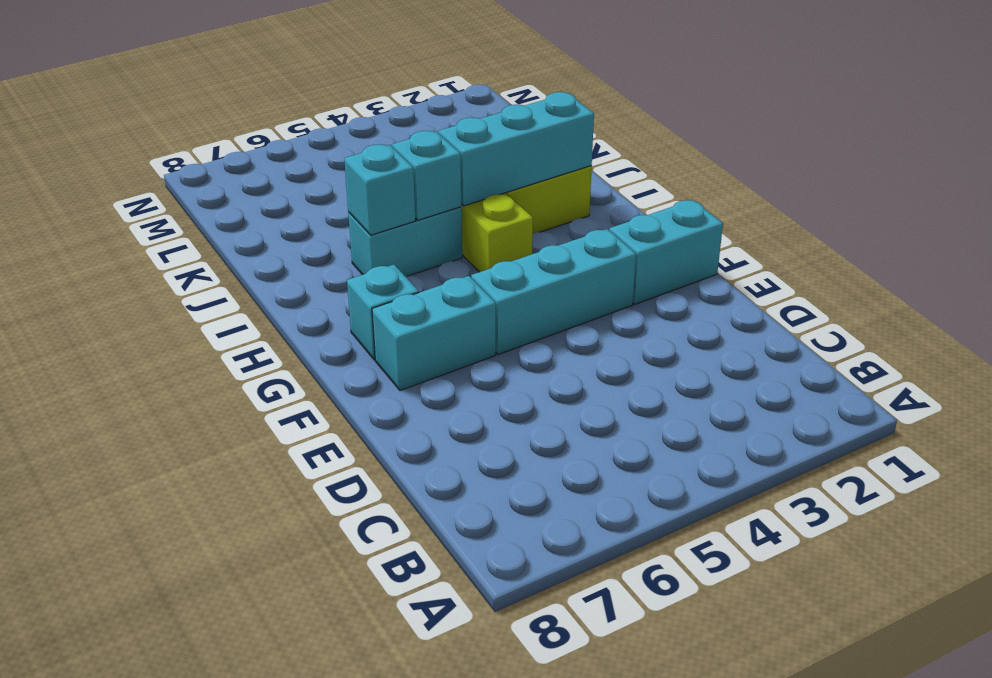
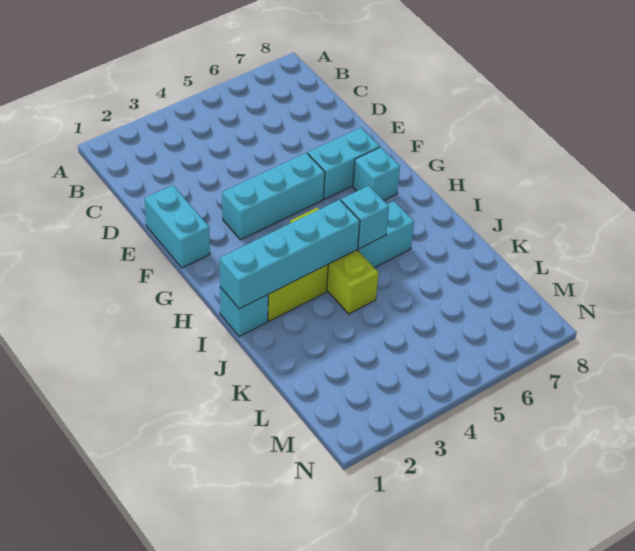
cyan 1x2 brick [609,200,723,304] -> cyan 1x2 brick turned to [145,185,210,268]
cyan 1x3 brick [438,92,594,206] -> cyan 1x4 brick [220,200,360,309]
cyan 1x1 brick [344,145,416,235] -> cyan 1x1 brick moved to [220,287,268,337]

